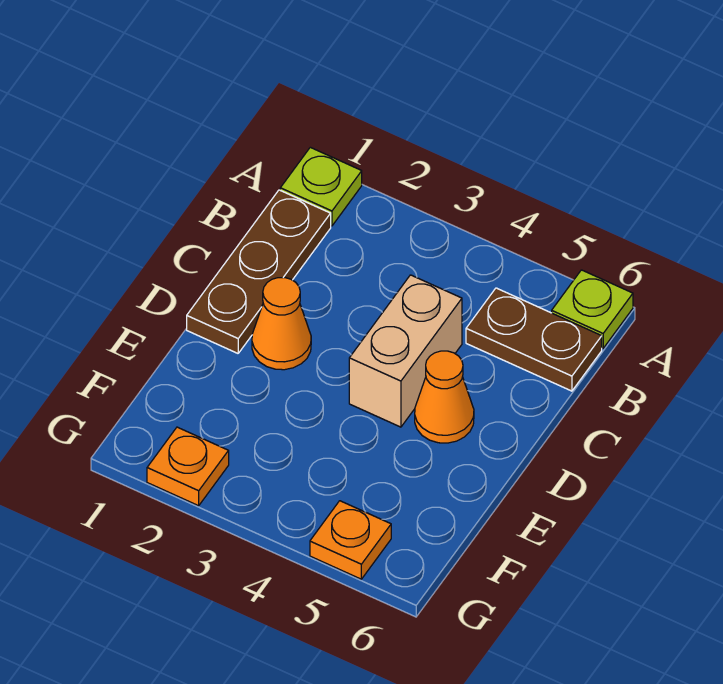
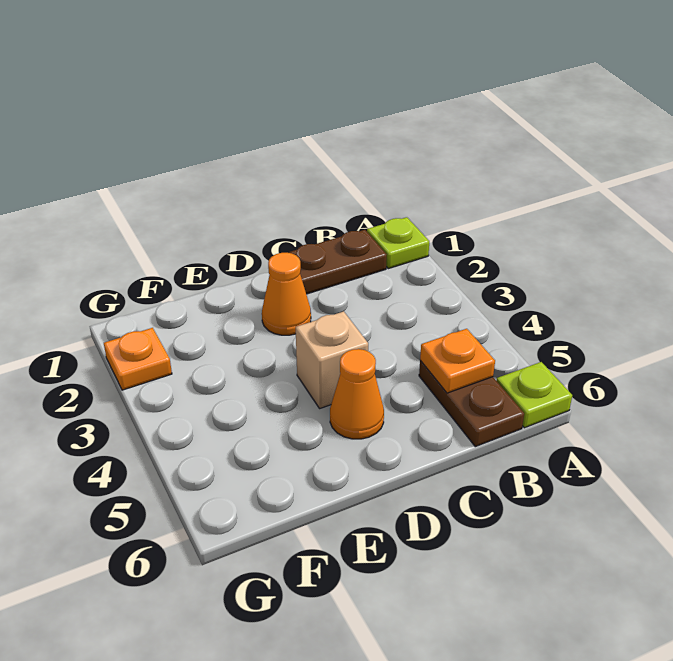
brown 1x3 plate [187,190,331,353] -> brown 1x2 plate [287,230,387,294]
tan 1x2 brick [349,275,462,427] -> tan 1x1 brick [296,311,368,408]
orange 1x1 plate [310,501,391,579] -> orange 1x1 plate moved to [420,329,495,393]

